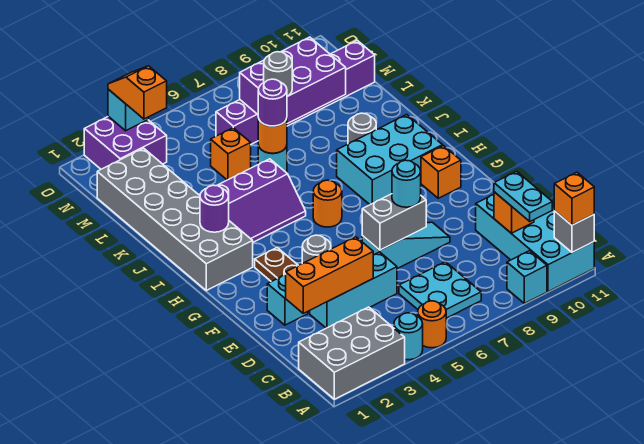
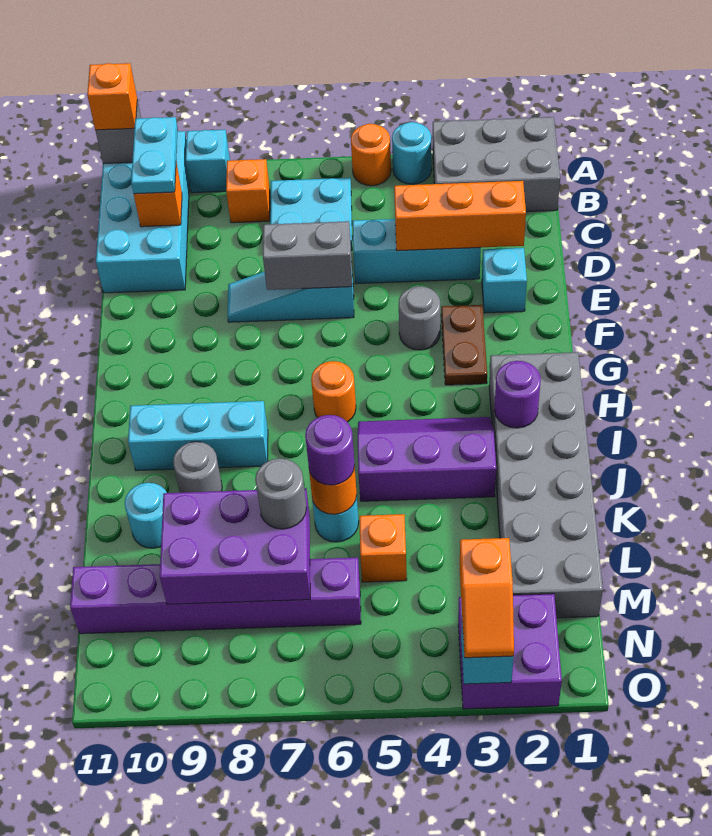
cyan 1x1 round brick [392,160,421,207] -> cyan 1x1 round brick moved to [125,483,167,548]
orange 1x1 brick [421,146,461,198] -> orange 1x1 brick moved to [226,159,270,223]
cyan 2x3 brick [337,115,443,205] -> cyan 1x3 brick [128,401,268,471]

